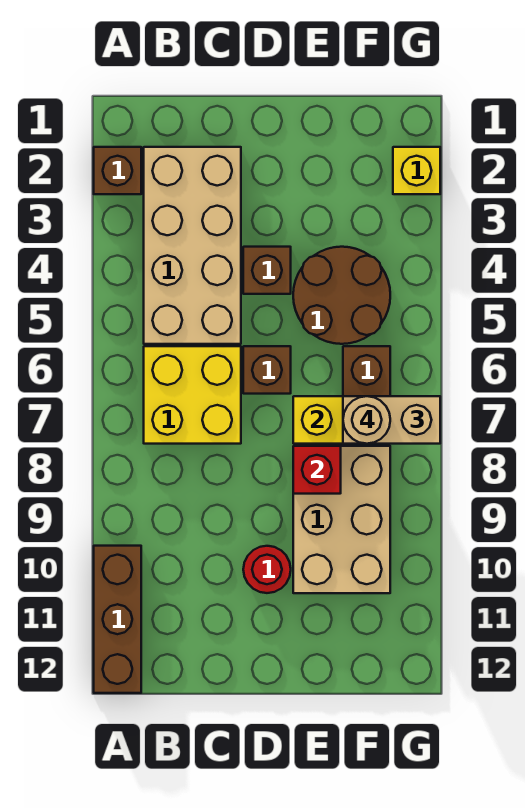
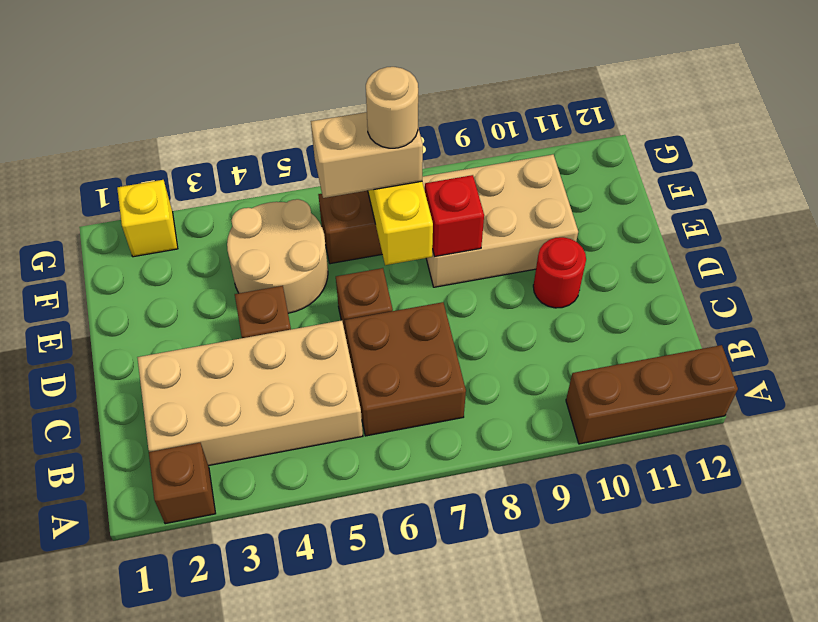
yellow 2x2 brick [144,346,241,444] -> brown 2x2 brick [345,302,466,436]
brown 2x2 round brick [293,247,390,344] -> tan 2x2 round brick [227,199,328,313]
tan 1x2 brick [343,396,440,444] -> tan 1x2 brick turned to [311,112,423,198]

